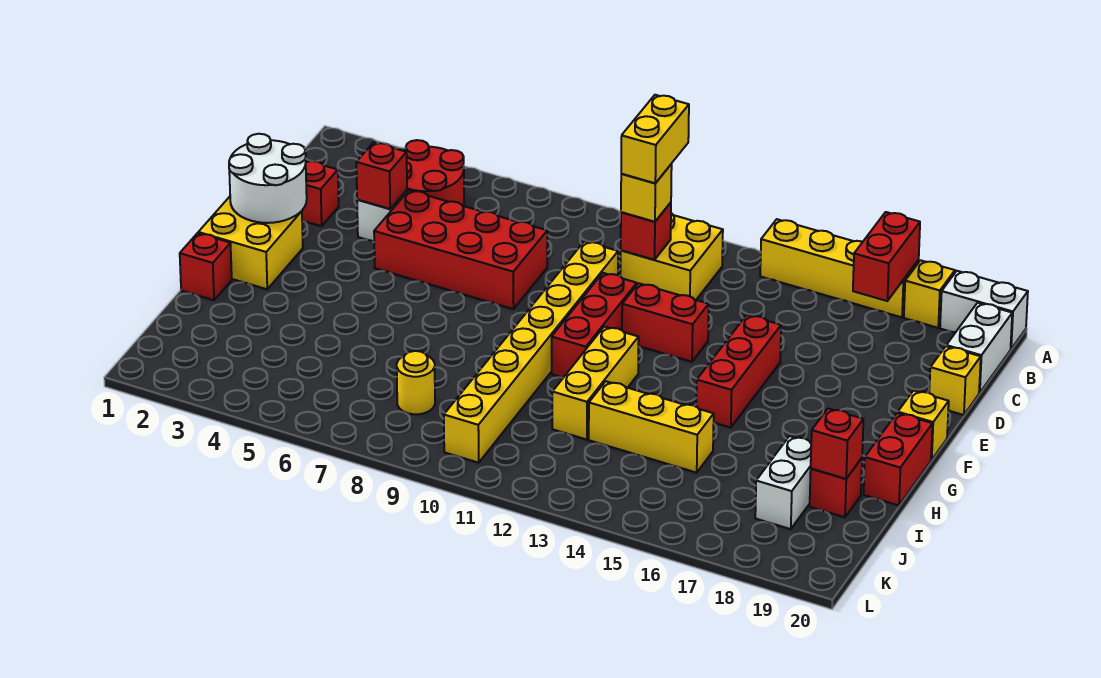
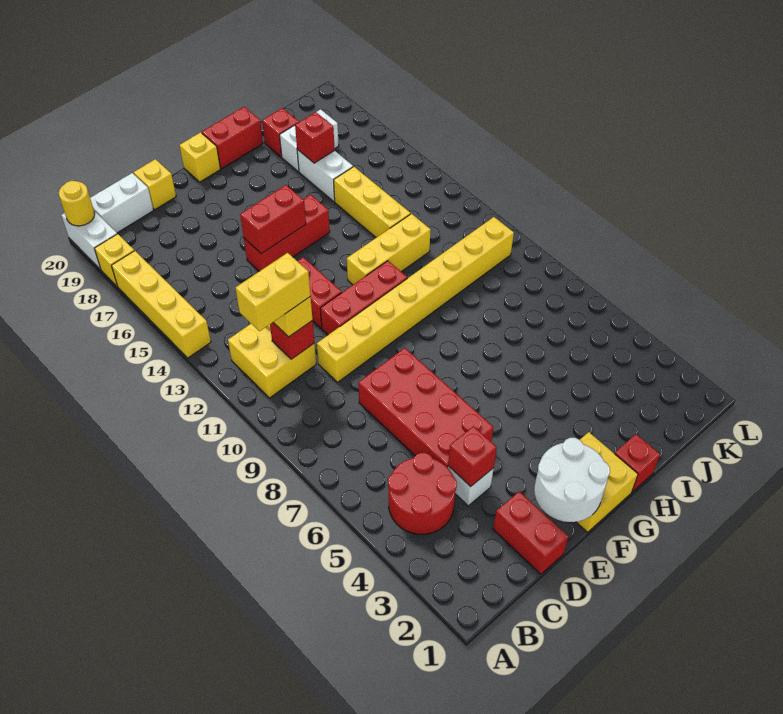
red 1x2 brick [853,212,920,301] -> red 1x2 brick moved to [240,185,306,254]
none -> white 1x2 brick [297,150,353,202]
red 1x1 brick [811,409,863,479] -> red 1x1 brick moved to [295,112,335,163]
yellow 1x1 round brick [397,351,435,414] -> yellow 1x1 round brick moved to [59,181,95,226]

